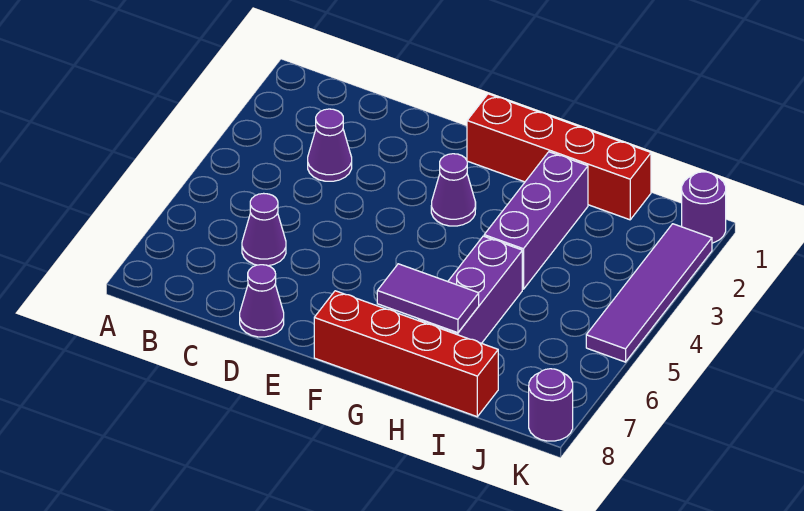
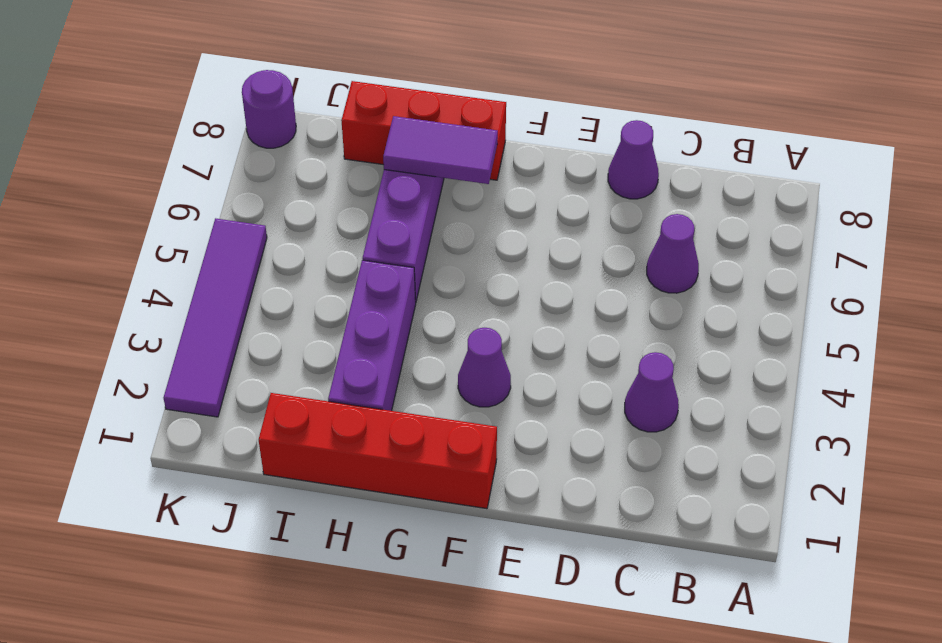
red 1x4 brick [314,291,498,417] -> red 1x3 brick [341,81,506,180]
purple 1x1 round brick [682,172,726,243] -> none

